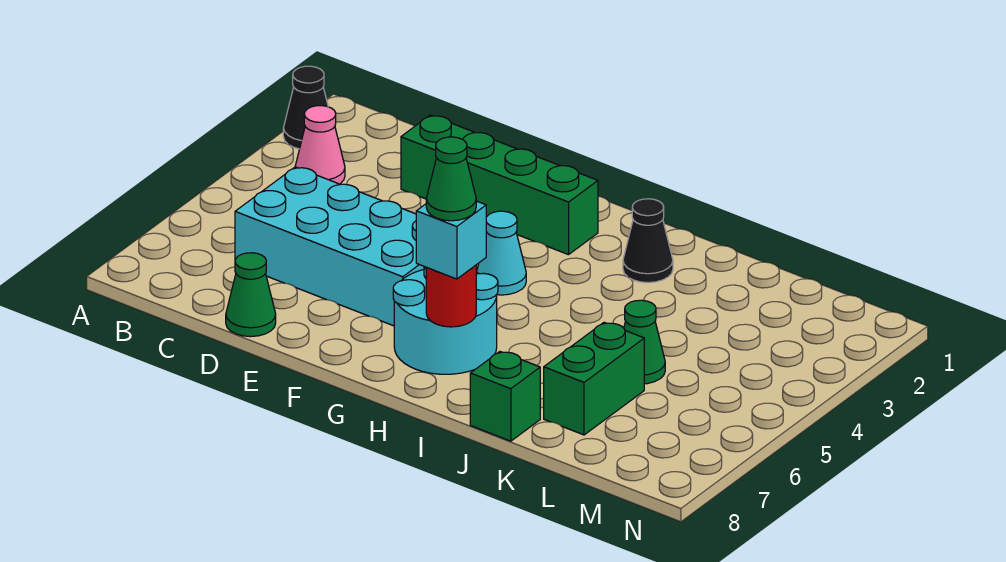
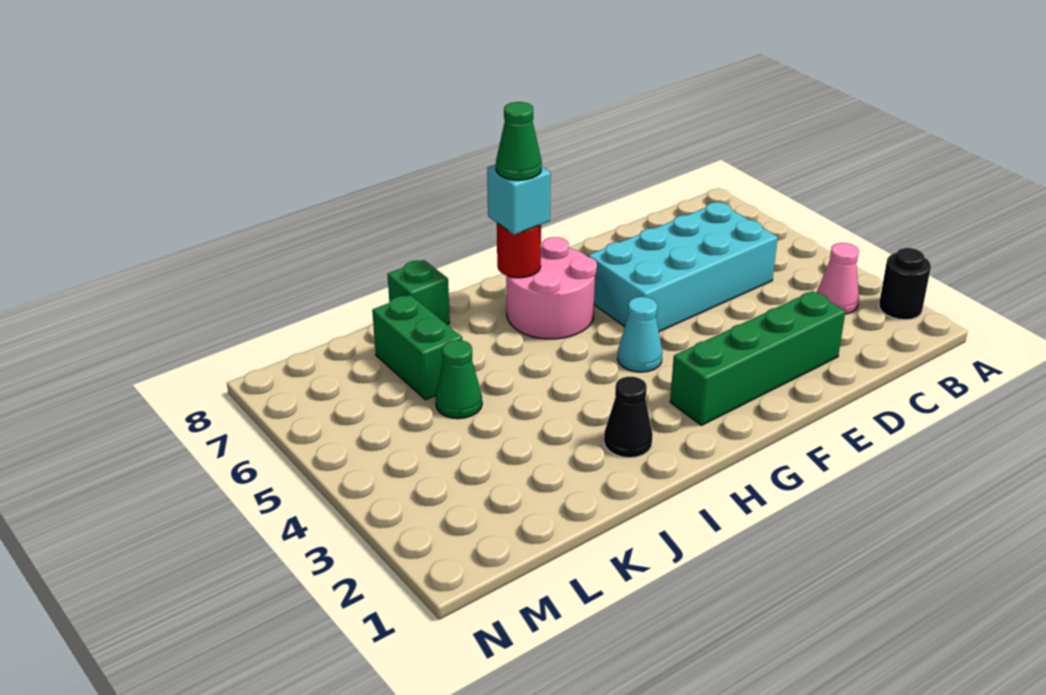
black 1x1 cone [283,66,328,149] -> black 1x1 round brick [879,248,931,320]
green 1x1 cone [226,253,276,337] -> none
cyan 2x2 round brick [393,267,498,374] -> pink 2x2 round brick [506,237,597,339]

